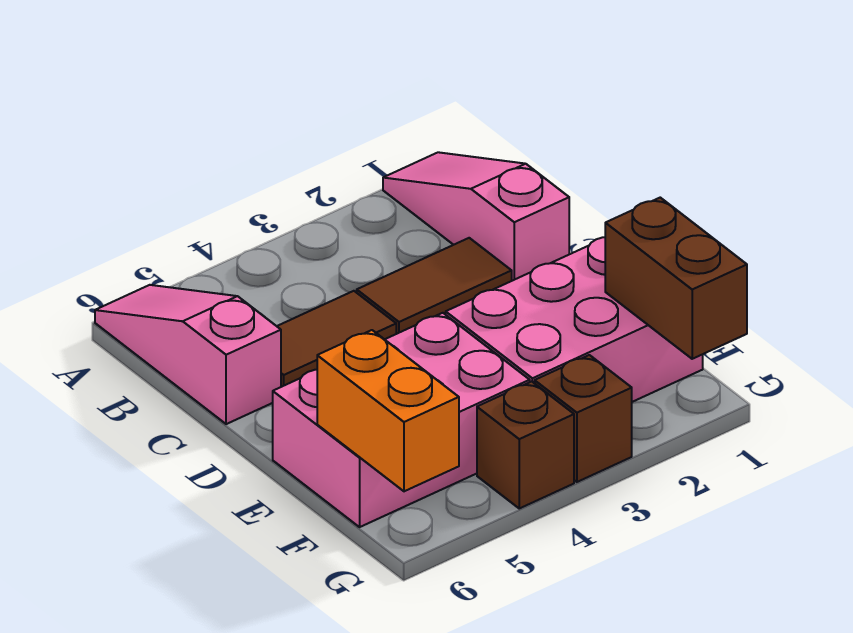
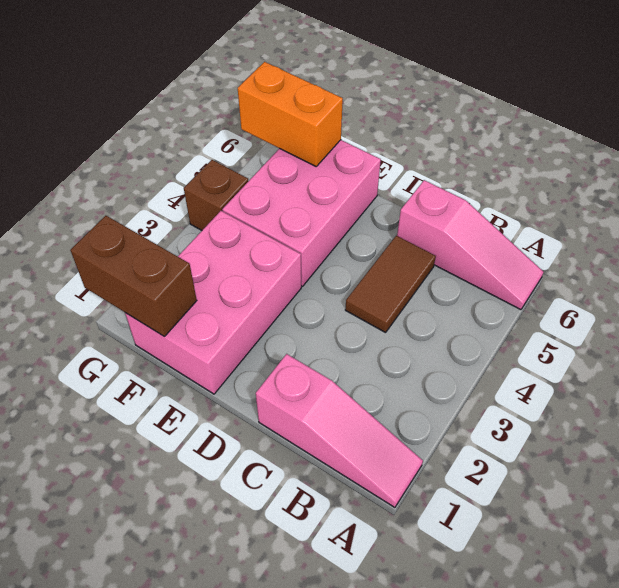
brown 1x2 tile [357,238,512,334] -> none
brown 1x1 brick [535,355,632,482] -> none

